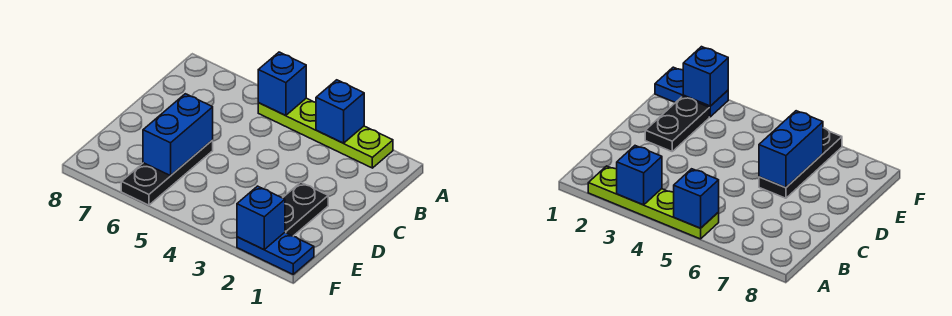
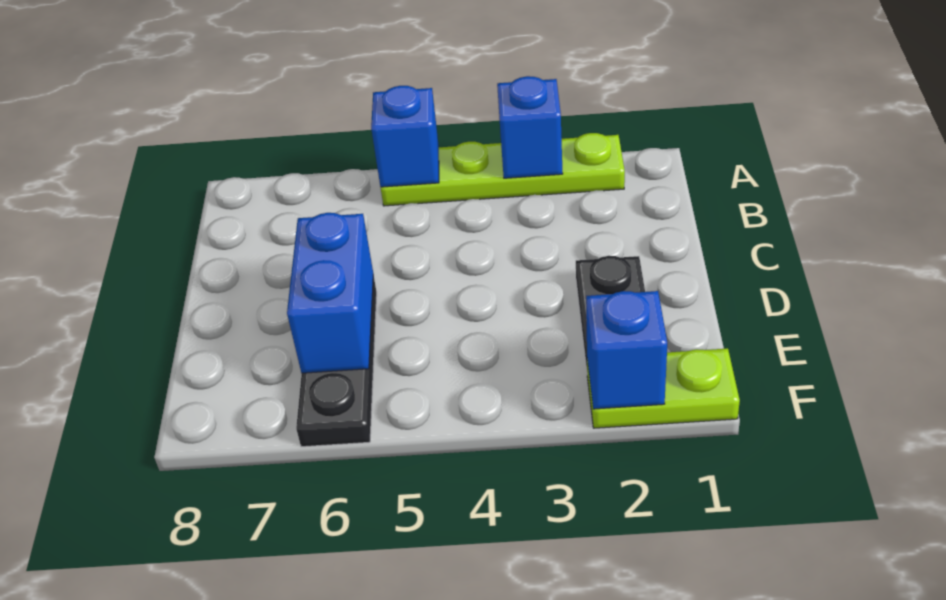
blue 1x2 plate [237,233,314,274] -> lime 1x2 plate [587,348,740,428]

